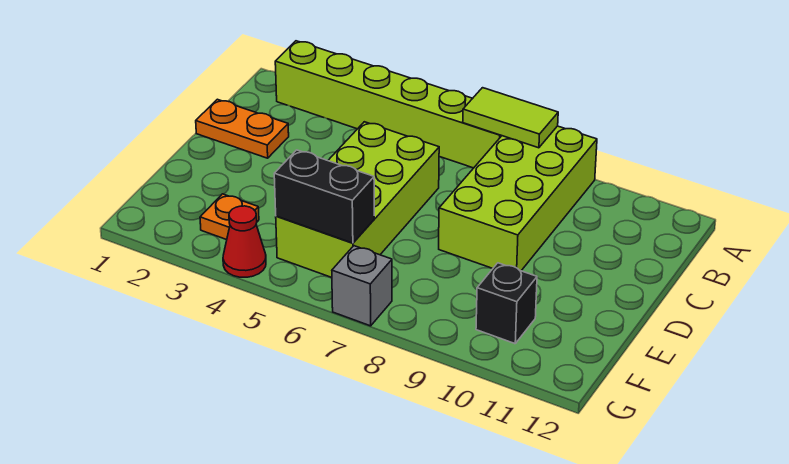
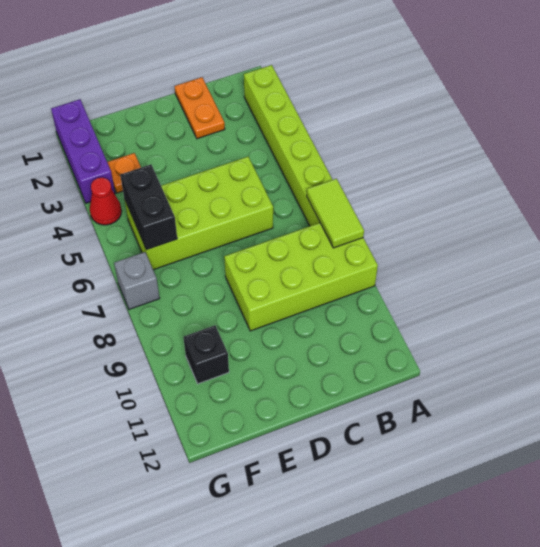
none -> purple 1x3 brick [51,99,115,203]

